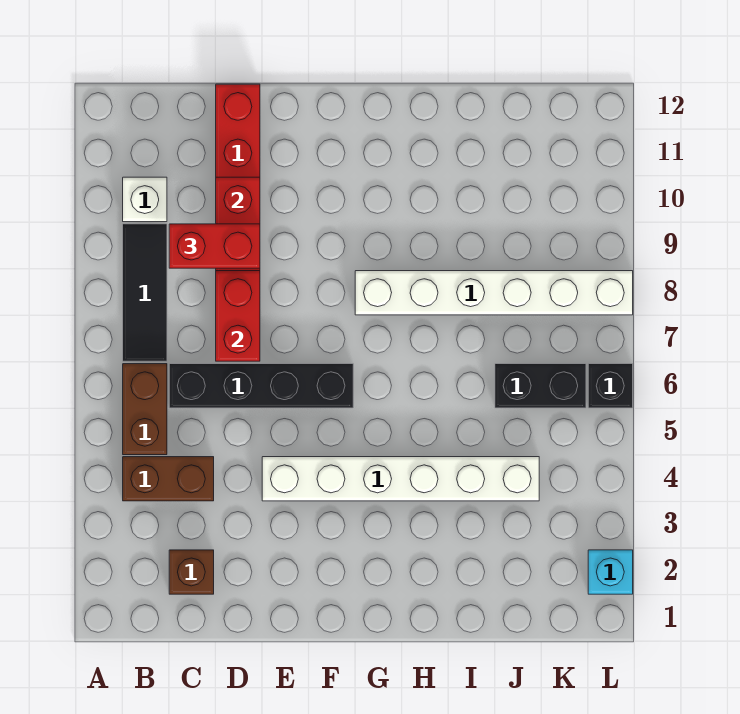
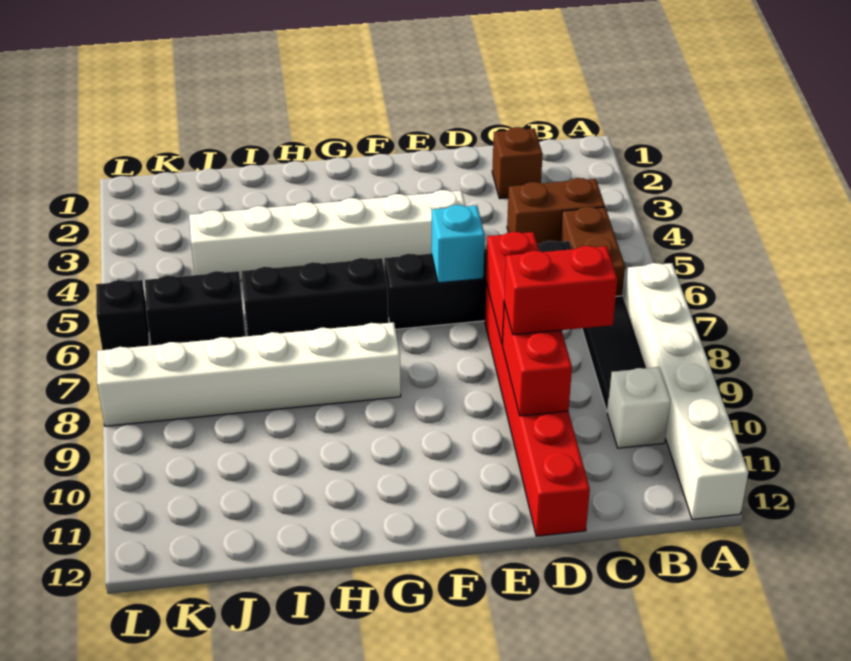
none -> white 1x6 brick [624,263,748,519]
none -> black 1x3 brick [241,258,388,336]
cyan 1x1 brick [588,550,633,594] -> cyan 1x1 brick moved to [431,205,485,283]

